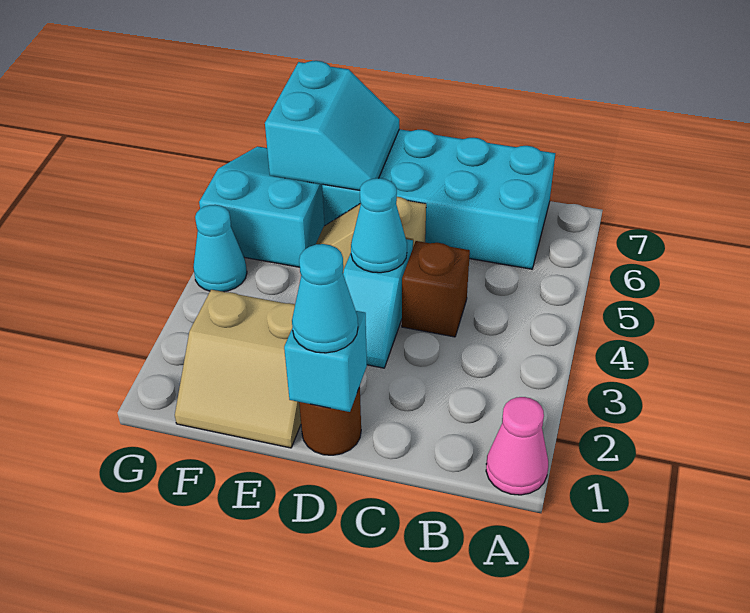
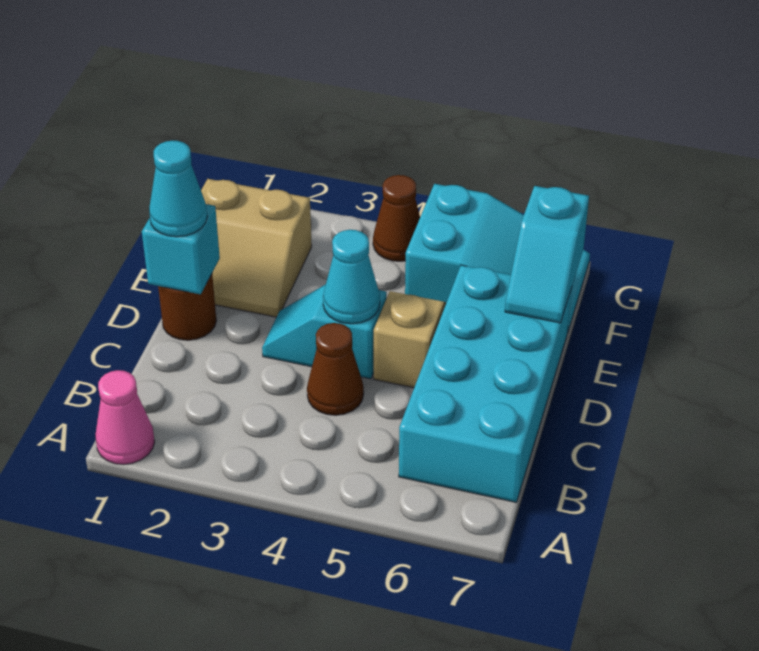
brown 1x1 brick [402,241,470,337] -> brown 1x1 cone [307,323,364,415]
tan 2x2 slope [175,290,301,448] -> tan 2x2 slope turned to [201,179,312,317]
cyan 2x2 slope [265,61,399,190] -> cyan 1x2 slope [505,186,589,323]
cyan 1x1 cone [193,205,247,292] -> brown 1x1 cone [373,175,420,261]

